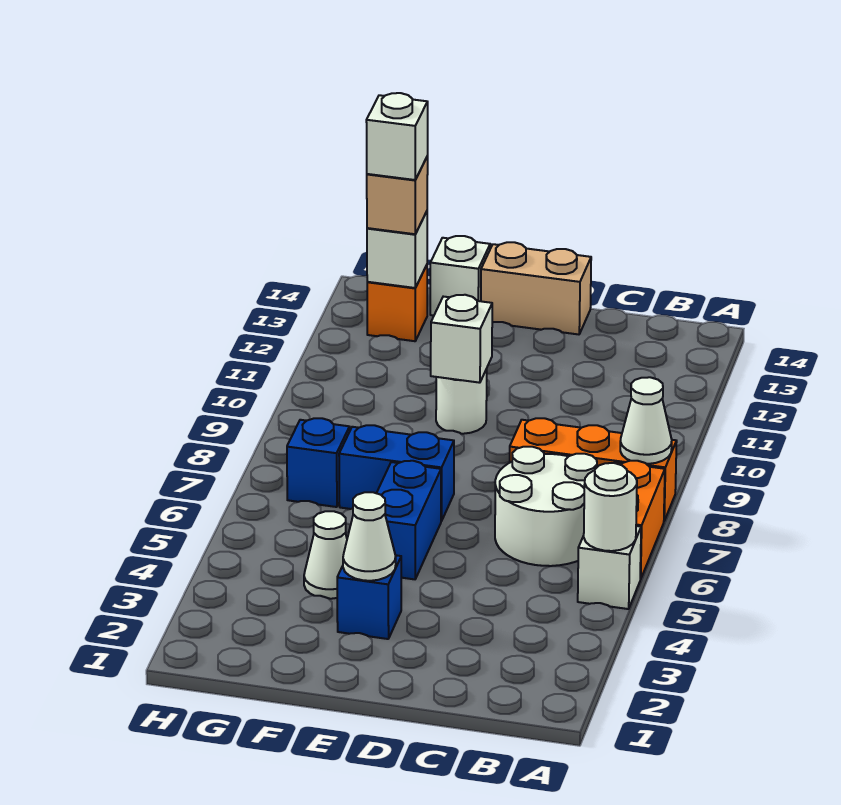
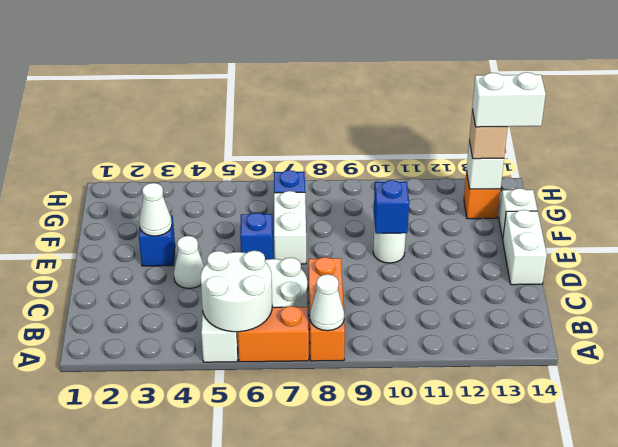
white 1x1 round brick [584,463,637,551] -> white 2x2 round brick [200,250,272,332]
tan 1x2 brick [481,242,591,334] -> white 1x2 brick [503,210,547,285]
blue 1x2 brick [377,461,441,579] -> blue 1x1 brick [240,213,273,260]
blue 1x2 brick [339,425,454,521] -> white 1x2 brick [274,191,306,264]
white 1x1 brick [431,295,492,383] -> blue 1x1 brick [374,180,409,234]
white 1x1 cone [304,511,347,599] -> white 1x1 cone moved to [174,236,204,288]
white 1x1 brick [366,93,428,180] -> white 1x2 brick [472,72,546,127]

